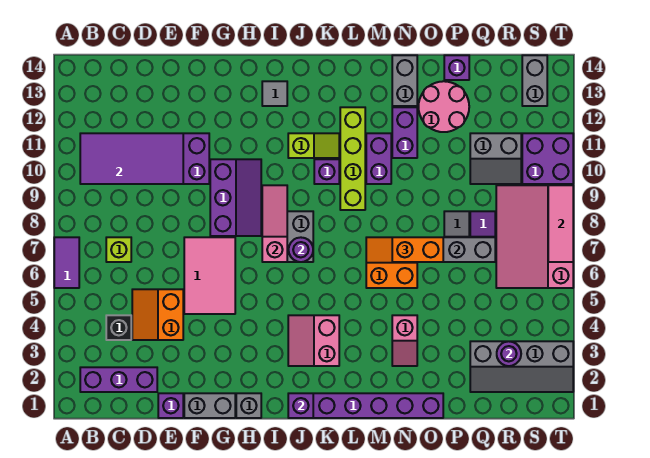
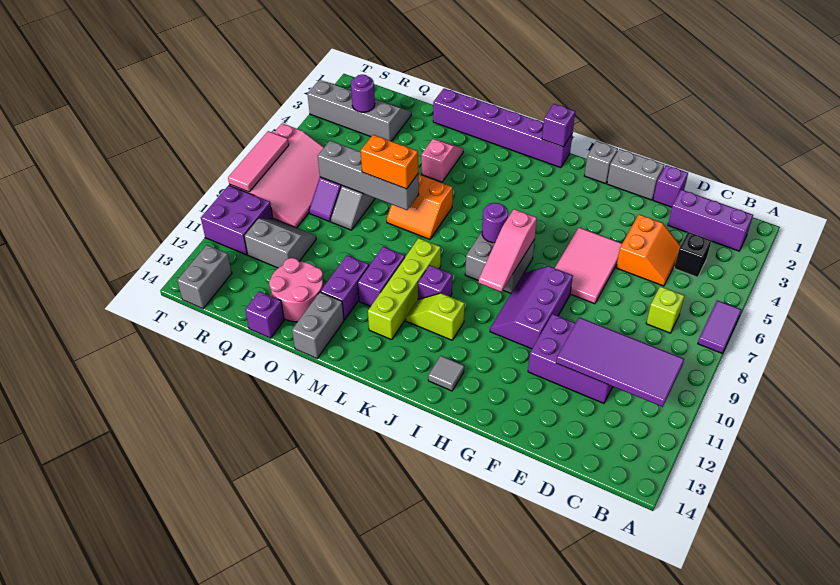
pink 2x2 slope [288,315,339,366] -> none

